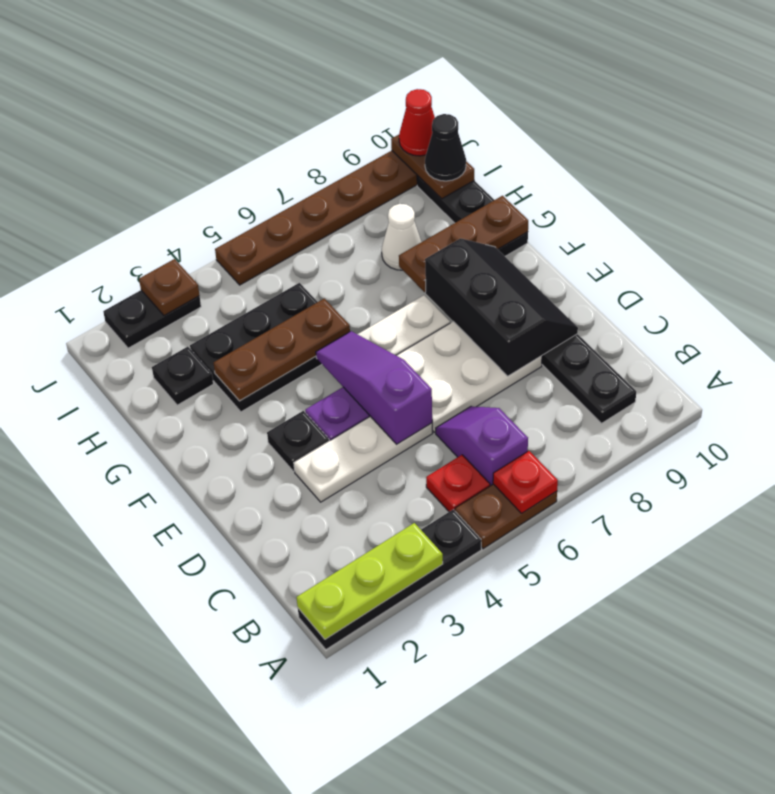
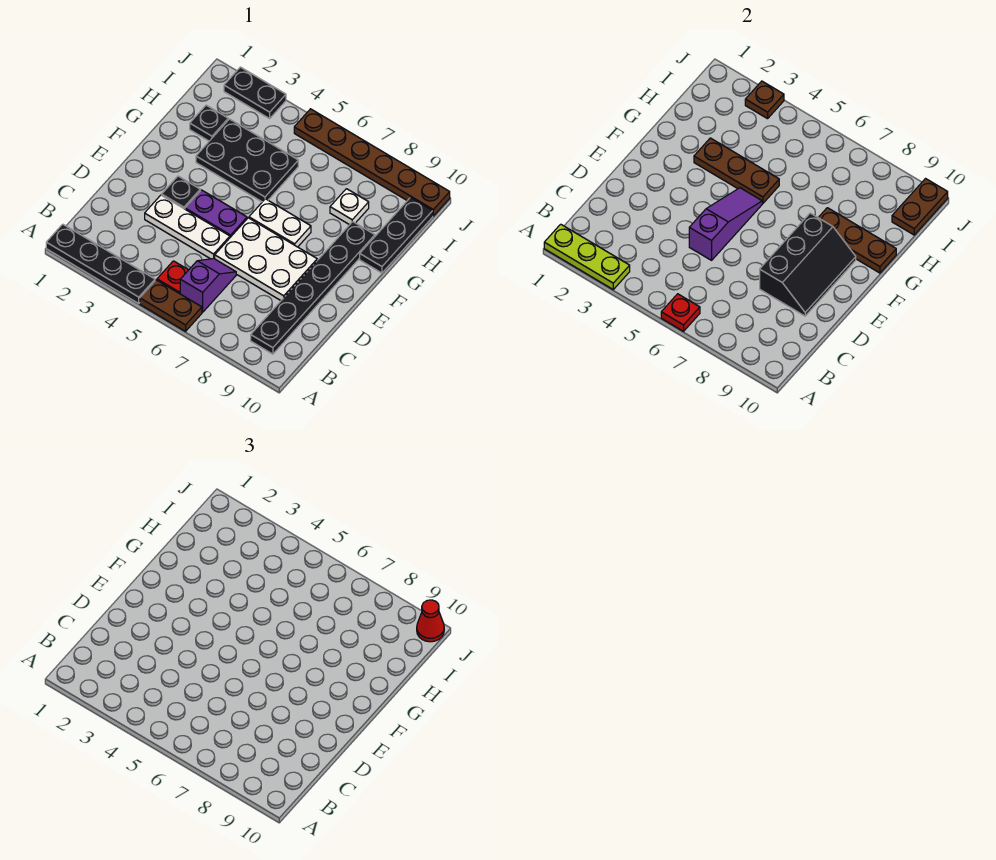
white 1x1 cone [382,204,422,270] -> white 1x1 plate [330,189,369,225]
black 1x1 cone [425,114,466,181] -> none

